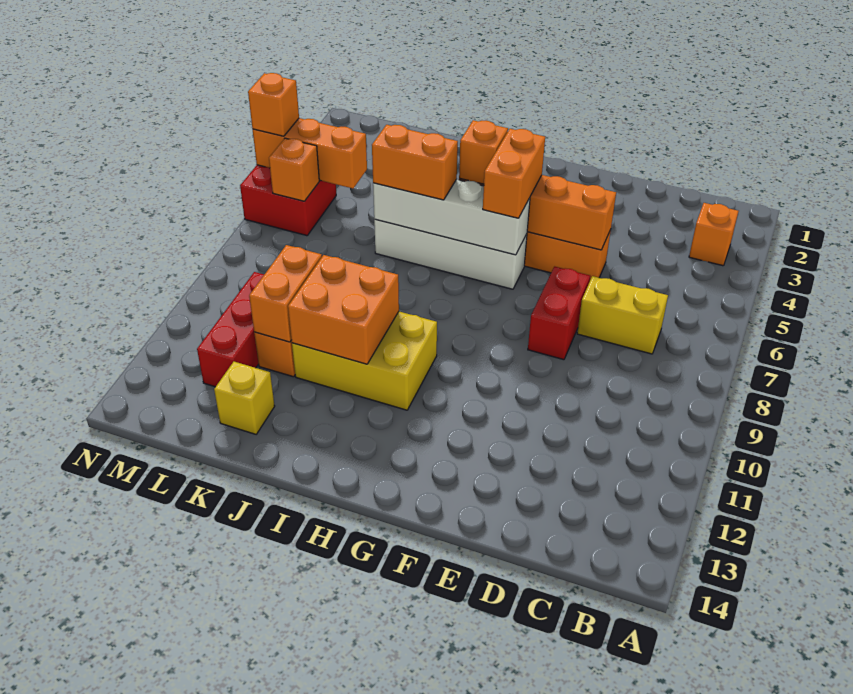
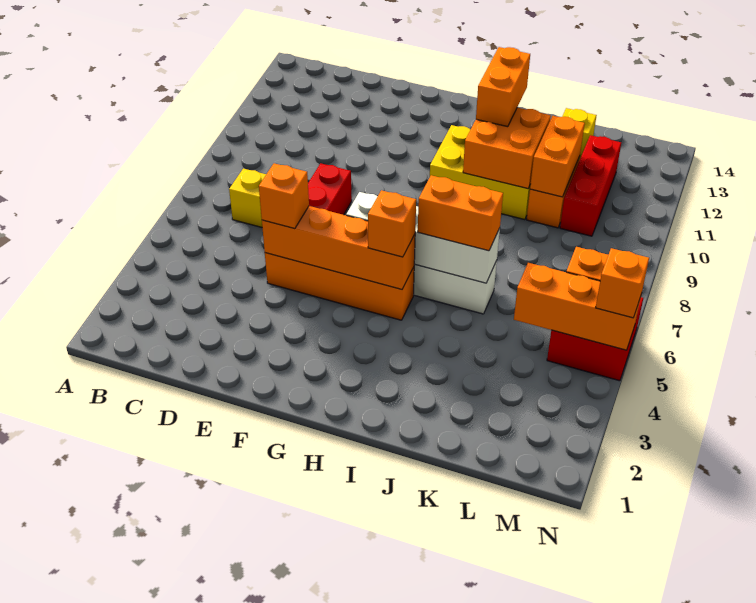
orange 1x1 brick [689,203,739,266] -> orange 1x1 brick moved to [259,163,309,229]
orange 1x2 brick [483,129,545,218] -> orange 1x2 brick moved to [476,47,530,127]

